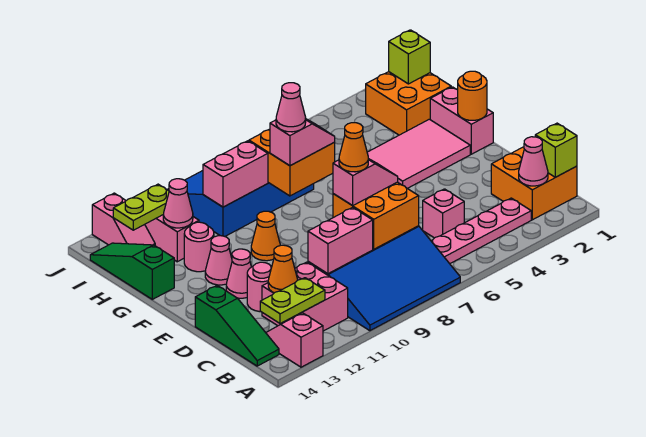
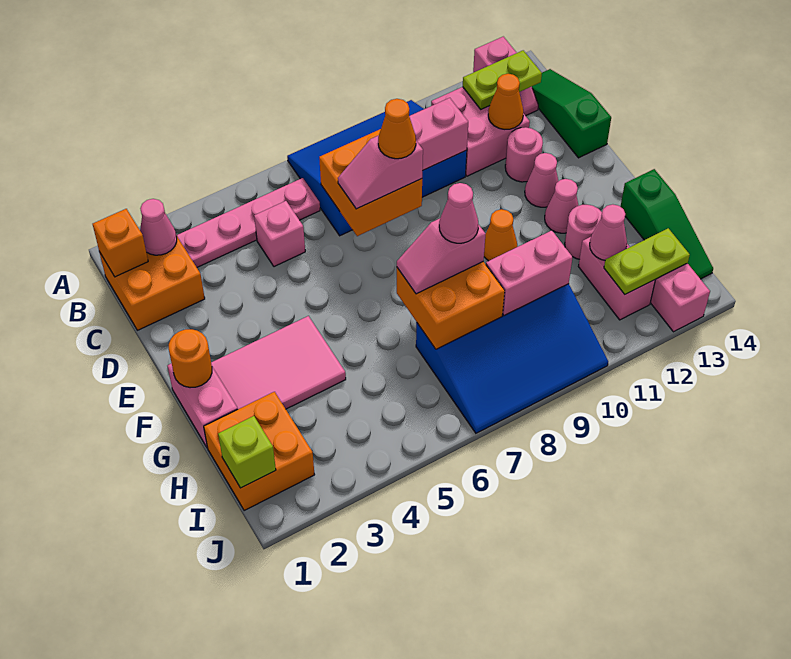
lime 1x1 brick [535,123,577,177] -> orange 1x1 brick [93,209,148,277]

